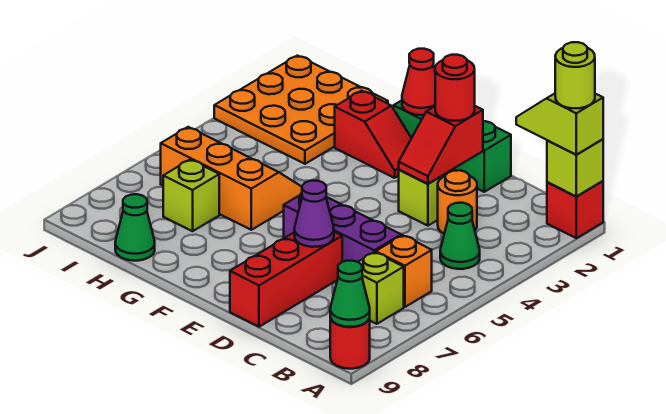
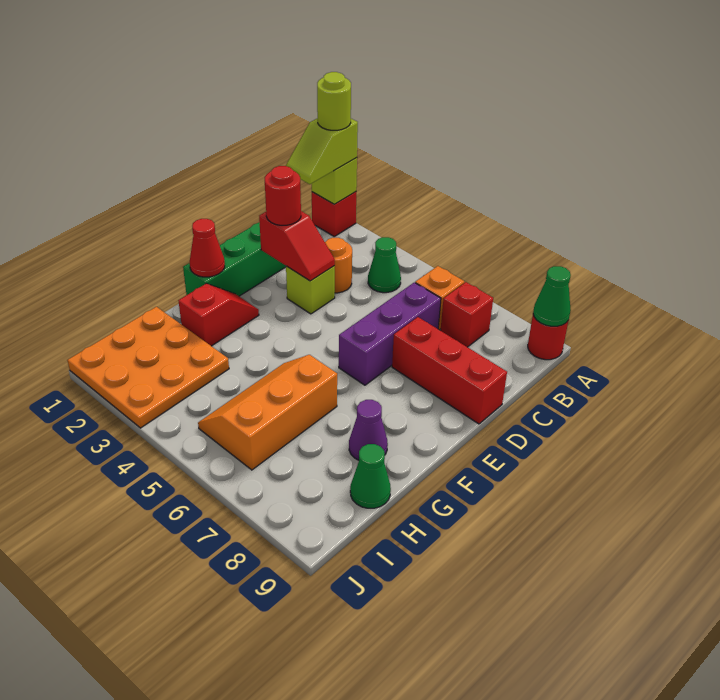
lime 1x1 brick [358,252,404,324] -> red 1x1 brick [440,282,493,347]
purple 1x1 cone [294,181,334,247] -> purple 1x1 cone moved to [349,400,388,460]
lime 1x1 brick [163,160,219,231] -> none

